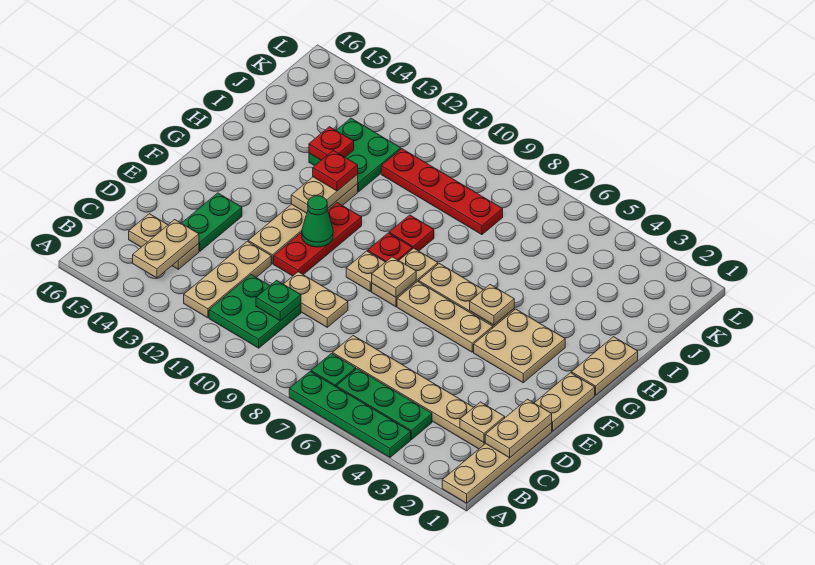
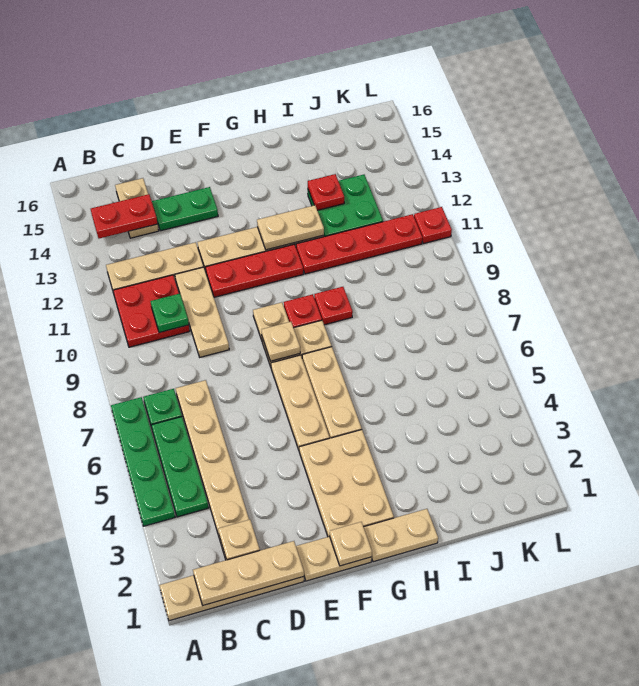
green 2x2 plate [209,275,301,348] -> red 2x2 plate [113,275,190,347]
tan 1x2 plate [133,220,199,278] -> red 1x2 plate [91,194,158,238]
tan 1x2 plate [485,399,552,458] -> tan 1x3 plate [193,541,304,606]
tan 1x2 plate [284,272,348,327] -> tan 1x3 plate [175,267,229,357]
tan 2x2 plate [474,309,565,383] -> tan 2x3 plate [299,430,394,537]
green 1x1 cone [302,196,333,247] -> none
tan 1x1 plate [470,285,514,325] -> tan 1x1 plate moved to [330,522,372,566]
red 1x1 plate [313,150,358,191] -> red 1x1 plate moved to [414,207,452,244]
red 1x4 plate [381,149,503,235] -> red 1x4 plate turned to [296,214,422,274]

